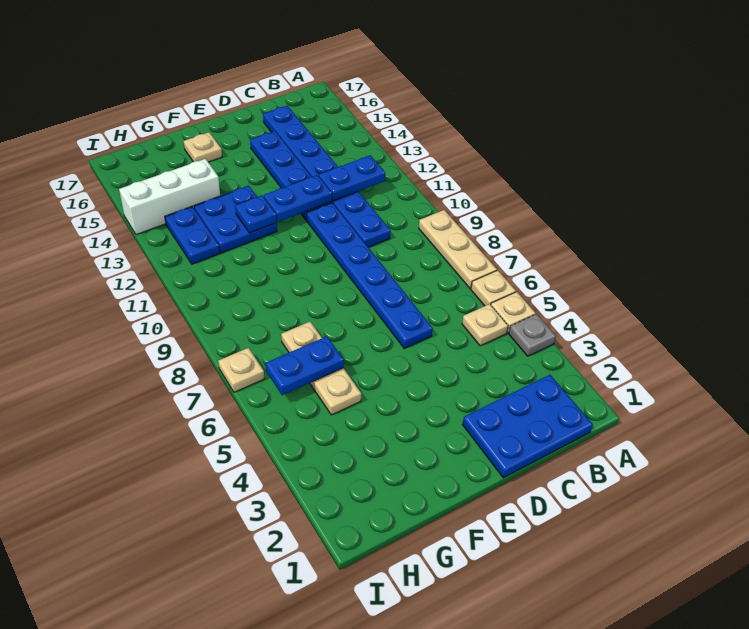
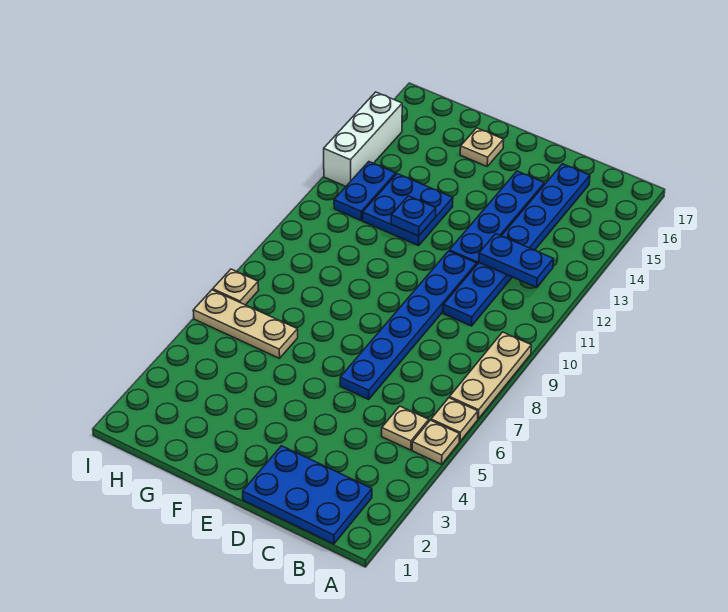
grey 1x1 plate [509,314,556,356] -> none
blue 1x2 plate [264,175,332,222] -> none
tan 1x3 plate [281,322,361,415] -> tan 1x3 plate turned to [193,290,298,358]
blue 1x2 plate [266,336,344,395] -> none
white 1x3 brick [119,159,220,235] -> white 1x3 brick turned to [324,92,402,186]

